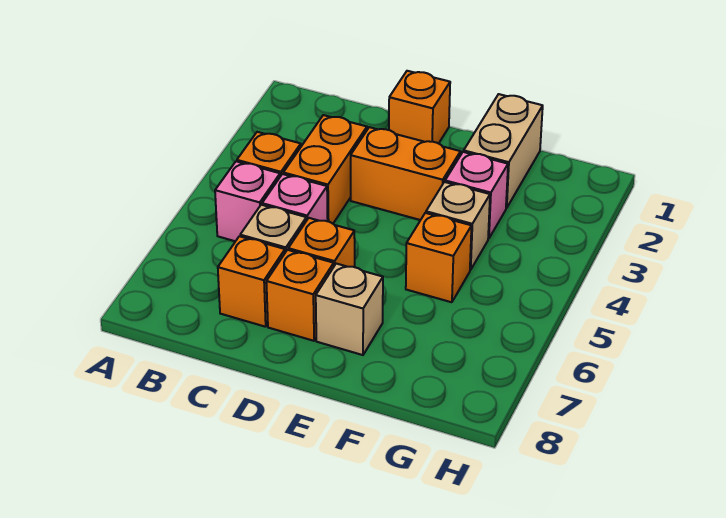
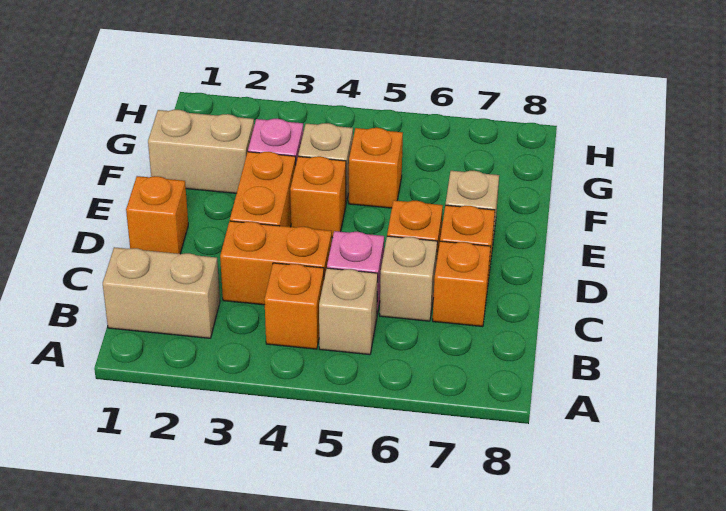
none -> tan 1x2 brick [103,247,220,338]
pink 1x1 brick [215,161,280,241] -> tan 1x1 brick [319,268,378,355]
none -> orange 1x1 brick [290,156,346,238]

